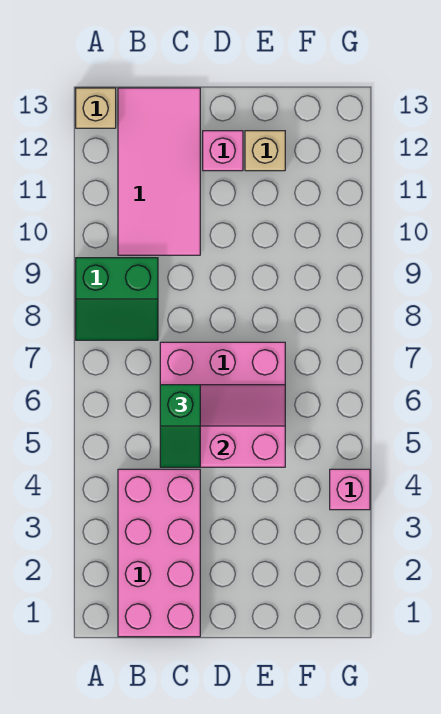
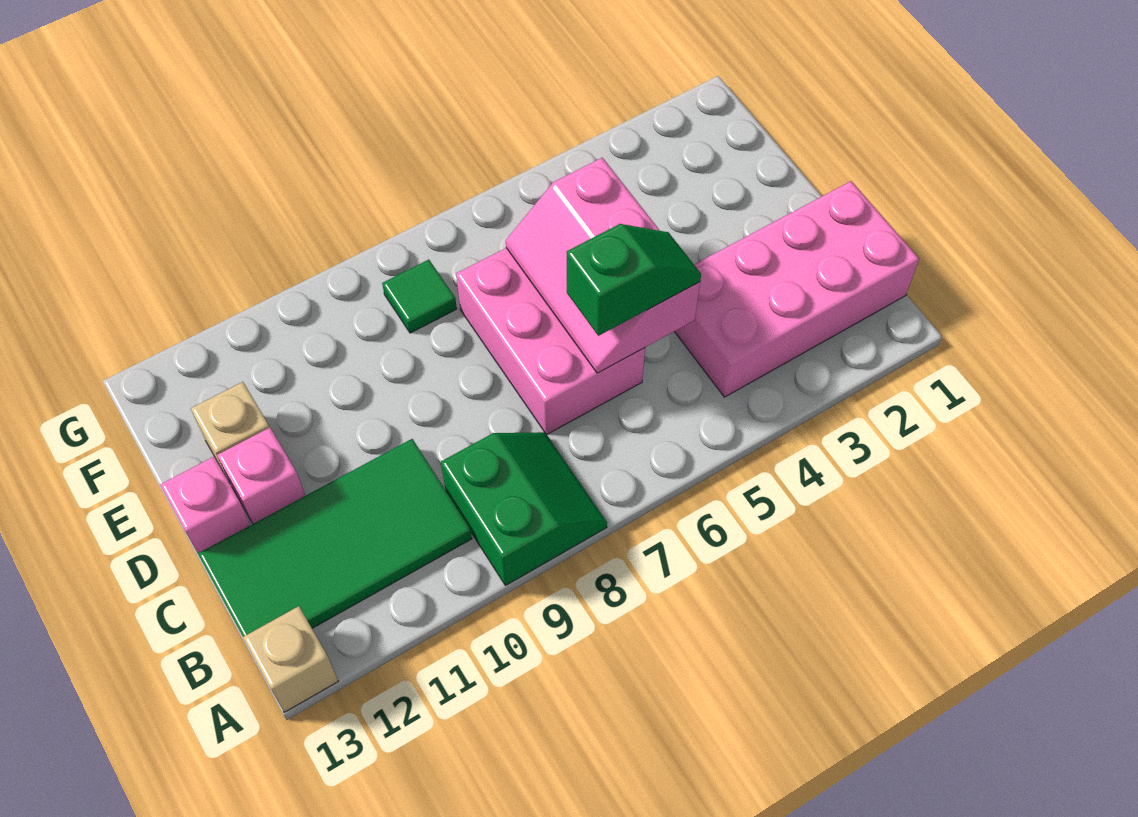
pink 2x4 tile [118,88,200,255] -> green 2x4 tile [198,439,472,637]
none -> green 1x1 tile [382,260,457,333]
pink 1x1 brick [330,469,370,510] -> pink 1x1 brick moved to [160,457,250,553]

